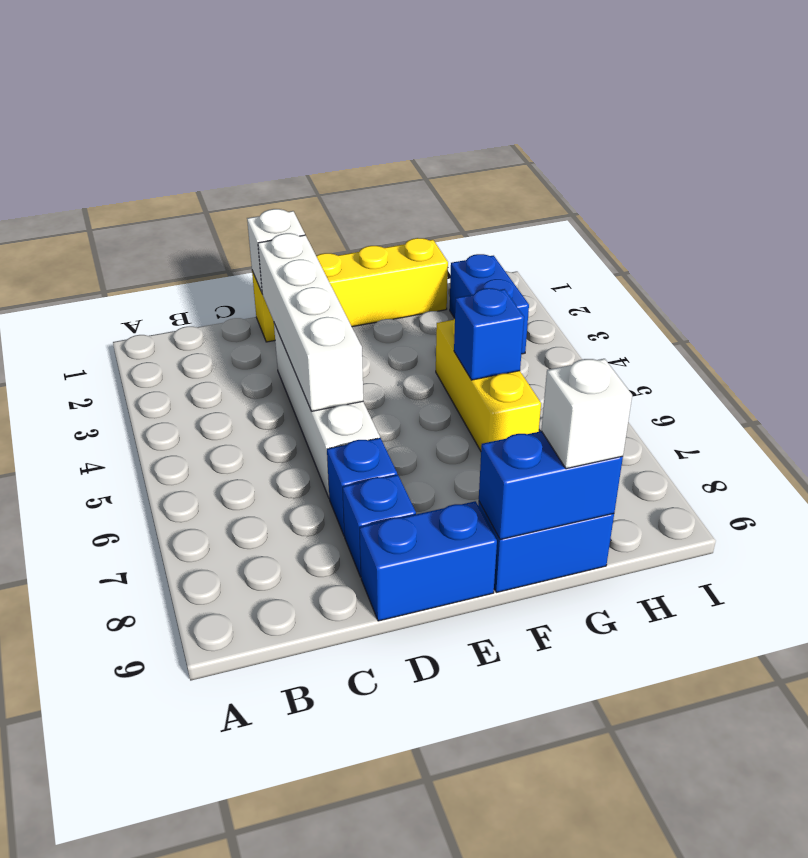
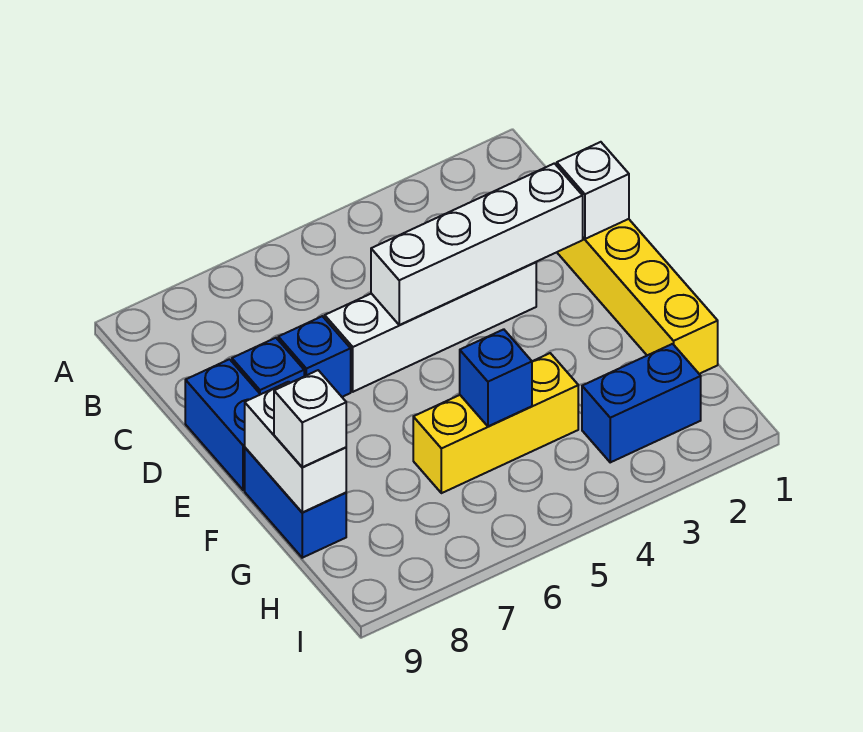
blue 1x2 brick [479,431,623,540] -> white 1x2 brick [245,382,346,512]

